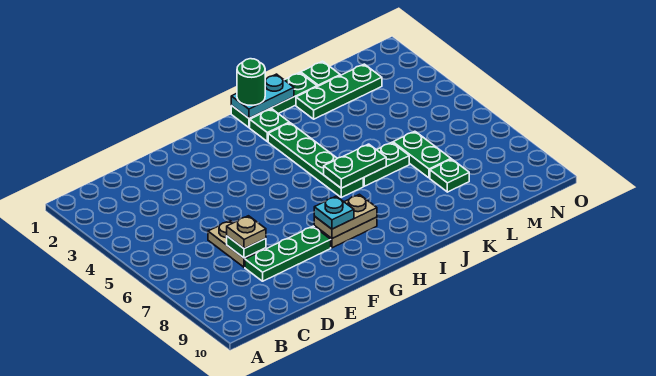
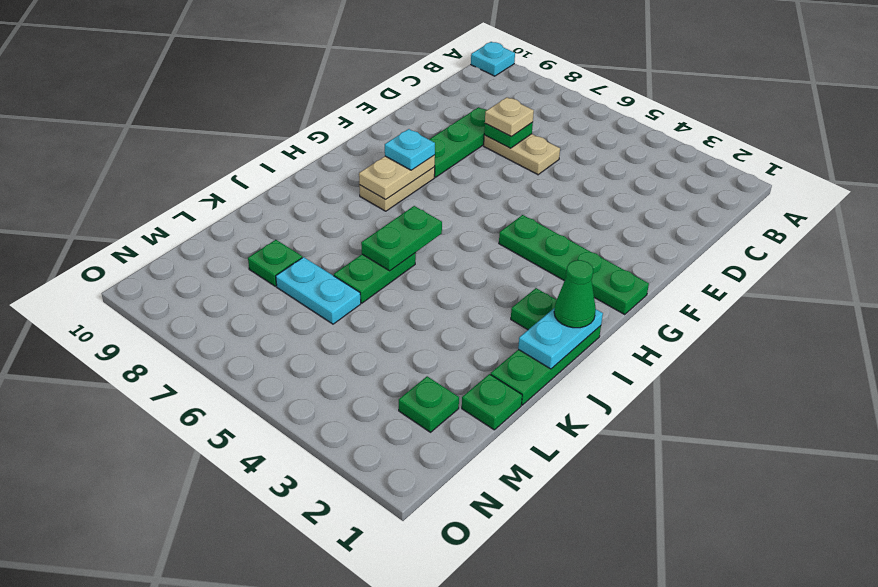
none -> cyan 1x1 plate [471,42,515,76]
green 1x1 round brick [237,59,265,105] -> green 1x1 cone [554,260,596,328]
green 1x4 plate [268,123,363,197] -> green 1x4 plate moved to [499,215,649,315]
green 1x3 plate [296,64,382,119] -> green 1x1 plate [399,376,459,432]
green 1x2 plate [393,131,451,178] -> cyan 1x2 plate [276,257,361,324]

